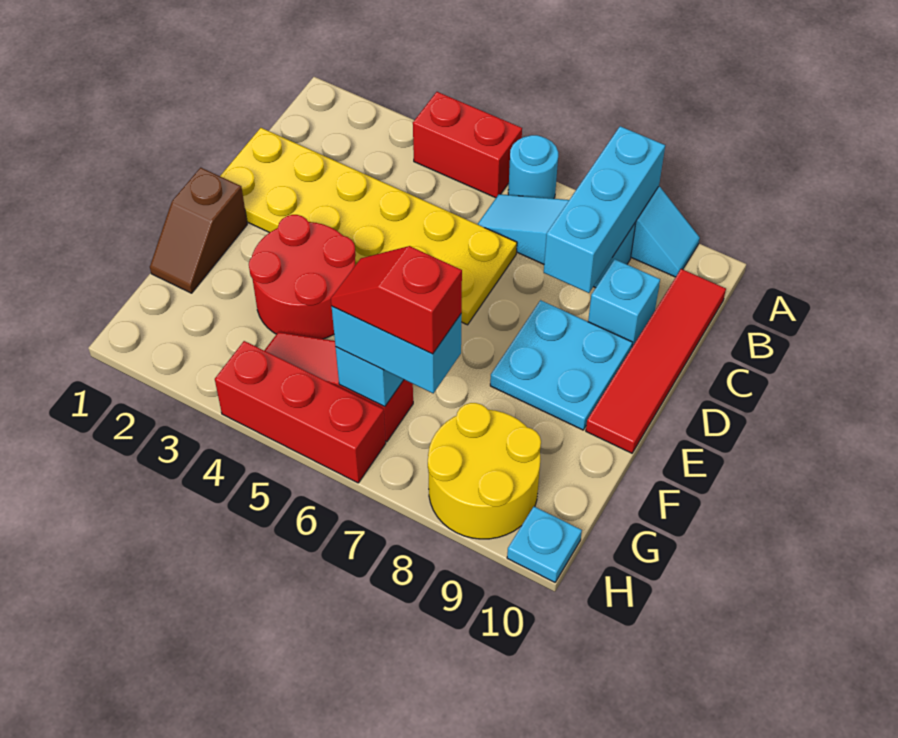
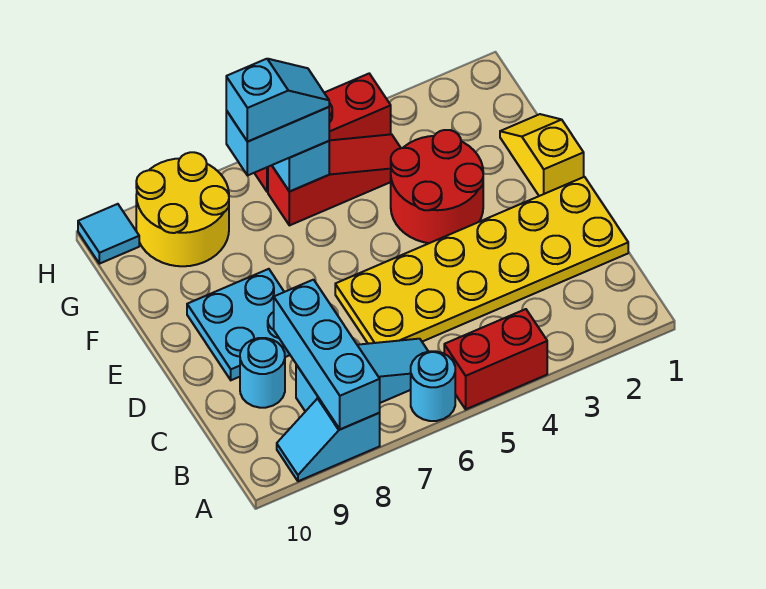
red 1x4 tile [586,269,726,453] -> none
cyan 1x1 brick [588,259,660,347] -> cyan 1x1 round brick [240,338,285,408]
brown 1x2 slope [150,168,247,293] -> yellow 1x2 slope [500,114,584,196]
red 1x2 slope [331,246,462,354] -> cyan 1x2 slope [226,59,329,142]
cyan 1x1 plate [507,507,582,582] -> cyan 1x1 tile [78,204,139,264]

